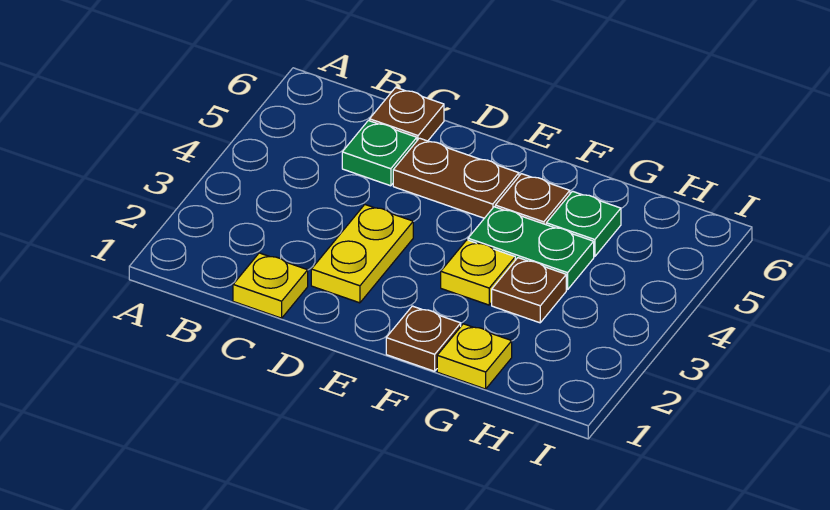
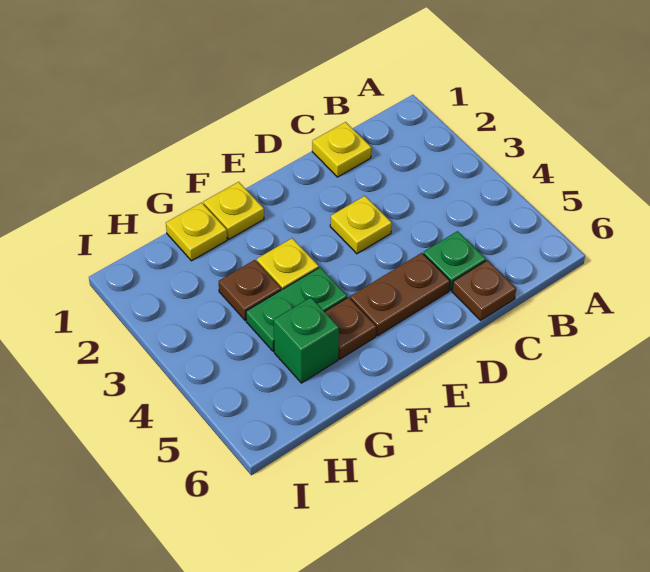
yellow 1x2 plate [311,205,413,303] -> yellow 1x1 plate [330,196,392,254]
brown 1x1 plate [386,306,461,371] -> yellow 1x1 plate [203,182,264,239]
green 1x1 plate [546,191,621,257] -> green 1x1 brick [273,297,339,383]

